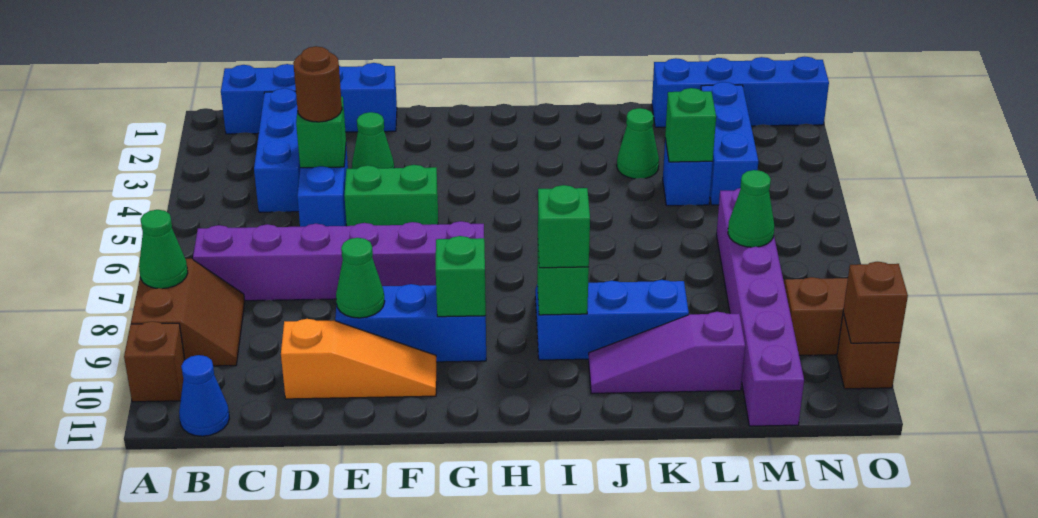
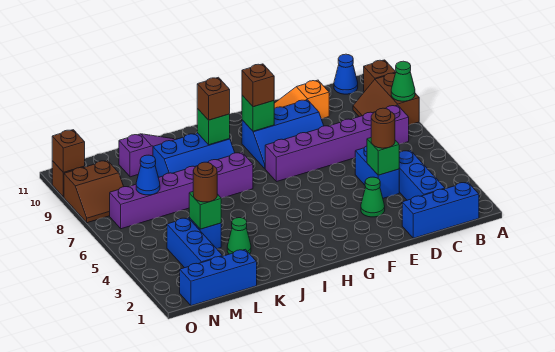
blue 1x4 brick [221,63,397,134] -> blue 1x3 brick [402,182,479,238]
green 1x2 brick [344,165,438,226] -> none
green 1x1 cone [336,238,385,318] -> none
none -> brown 1x1 brick [242,64,274,107]
green 1x1 brick [538,185,590,268] -> brown 1x1 brick [197,77,230,120]
blue 1x4 brick [652,57,829,127] -> blue 1x3 brick [180,249,257,306]
none -> brown 1x1 round brick [193,162,217,202]
purple 1x6 brick [716,188,804,426] -> purple 1x6 brick turned to [110,152,253,229]
green 1x1 cone [728,170,774,247] -> blue 1x1 cone [136,155,160,195]

